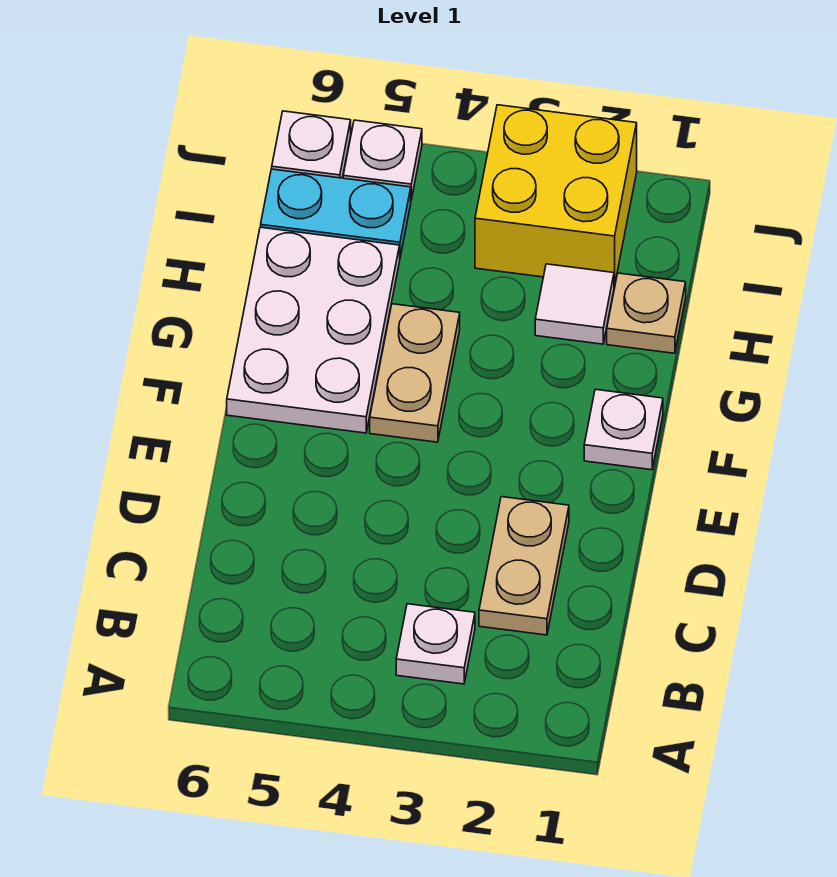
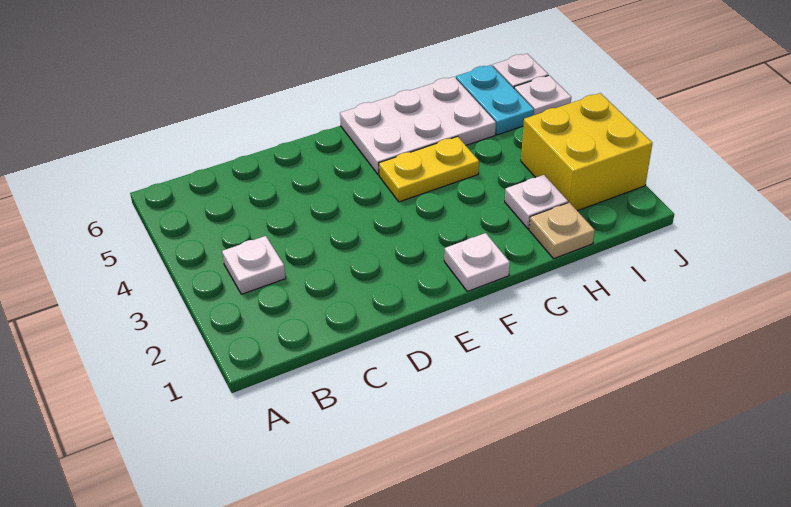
tan 1x2 plate [479,497,569,635] -> none
tan 1x2 plate [370,304,460,442] -> yellow 1x2 plate [379,136,479,202]
white 1x1 tile [535,264,614,344] -> white 1x1 plate [505,175,568,229]

